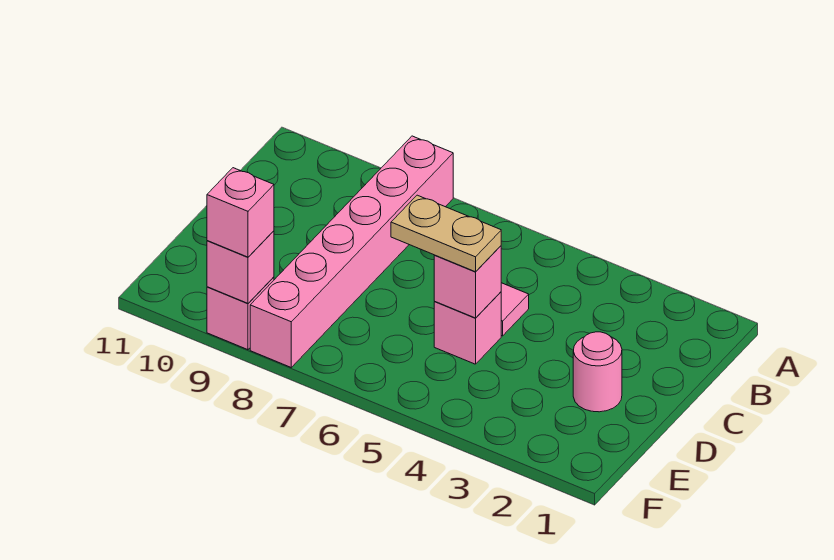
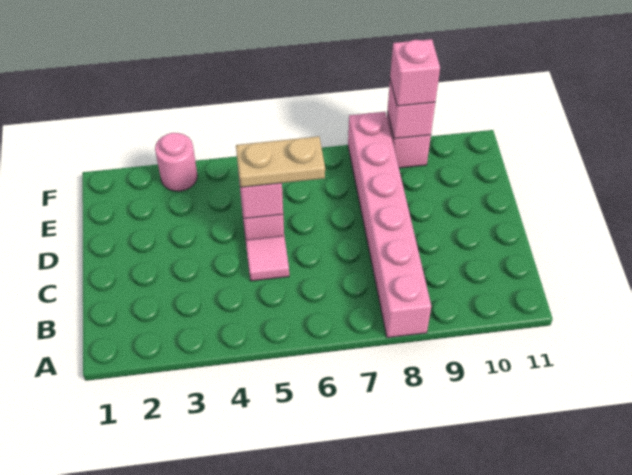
pink 1x1 round brick [573,332,622,412] -> pink 1x1 round brick moved to [155,133,197,191]

